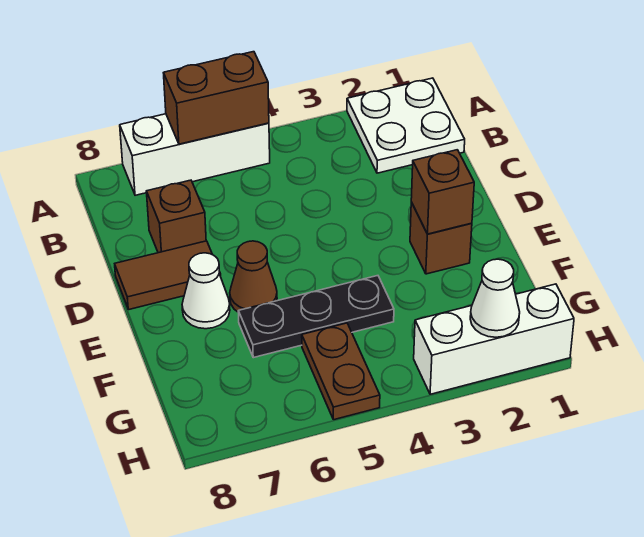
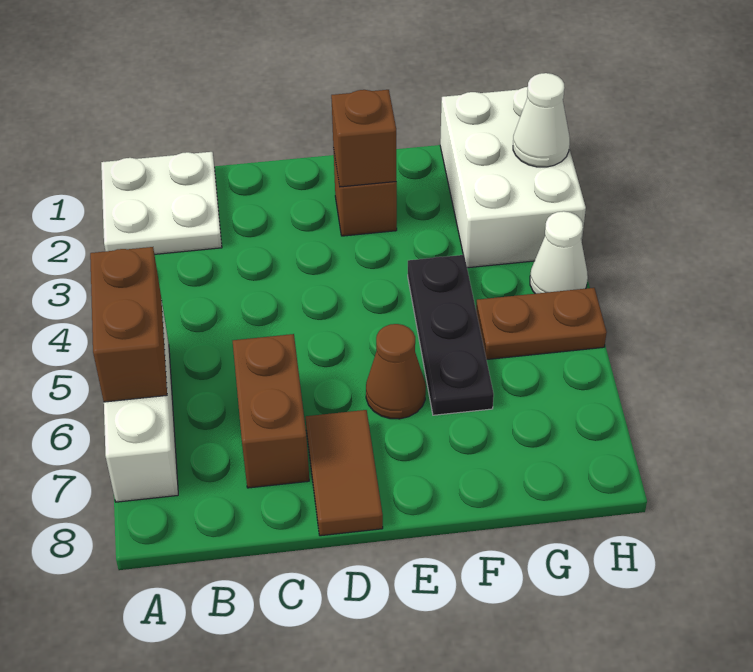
brown 1x1 brick [146,180,206,253] -> brown 1x2 brick [233,334,309,488]
white 1x1 cone [182,253,230,329] -> white 1x1 cone moved to [530,211,588,294]
white 1x3 brick [414,284,574,394] -> white 2x3 brick [440,87,586,268]

